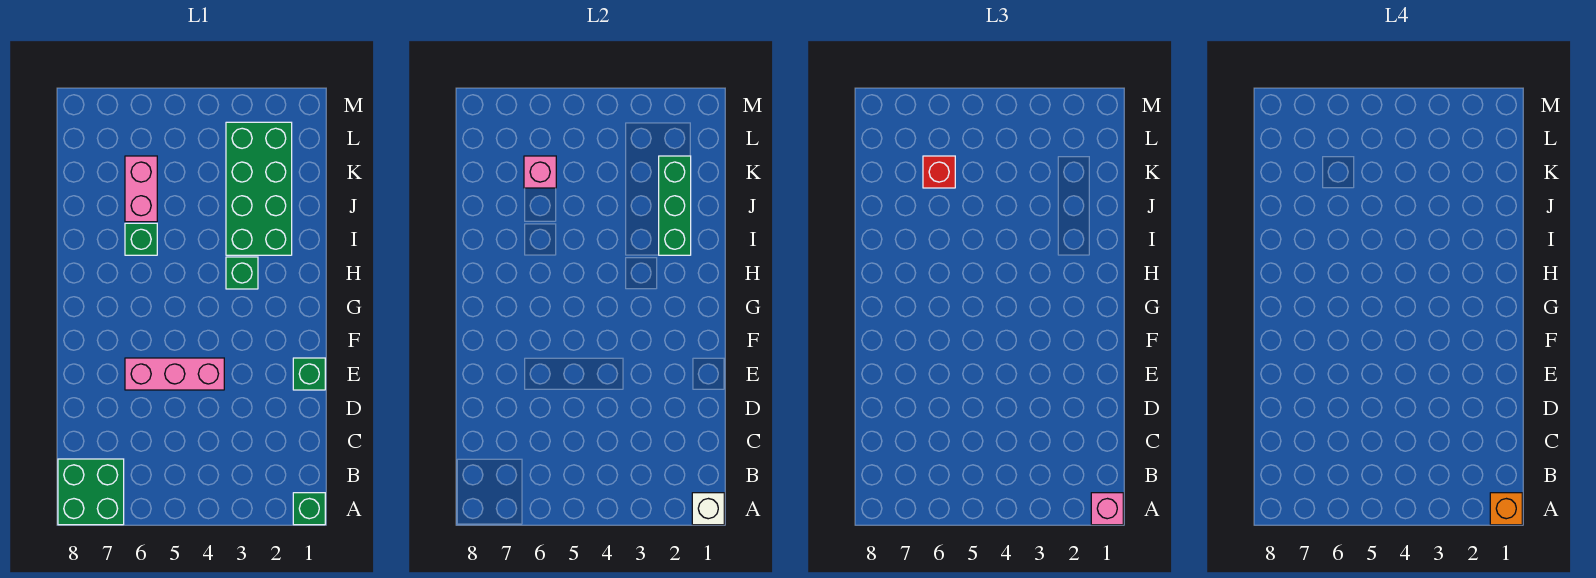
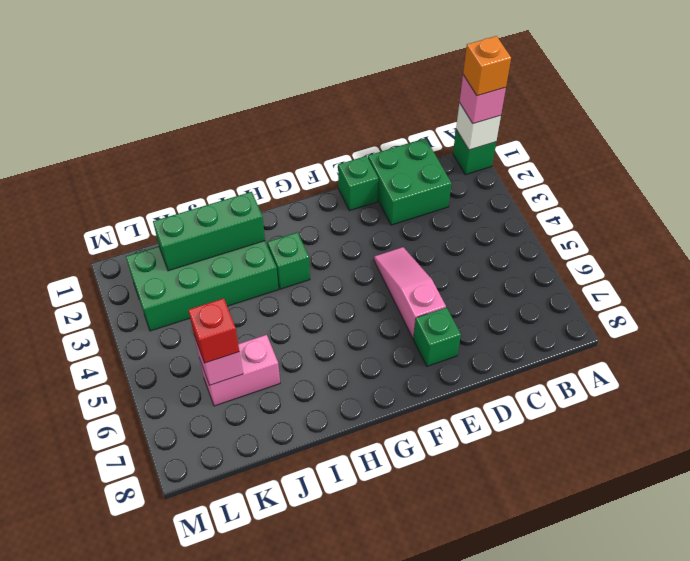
green 2x2 brick [58,459,124,525] -> green 2x2 brick moved to [368,138,451,225]
pink 1x3 brick [125,358,224,390] -> pink 1x3 slope [374,247,446,338]
green 1x1 brick [125,223,157,255] -> green 1x1 brick moved to [413,308,461,366]

